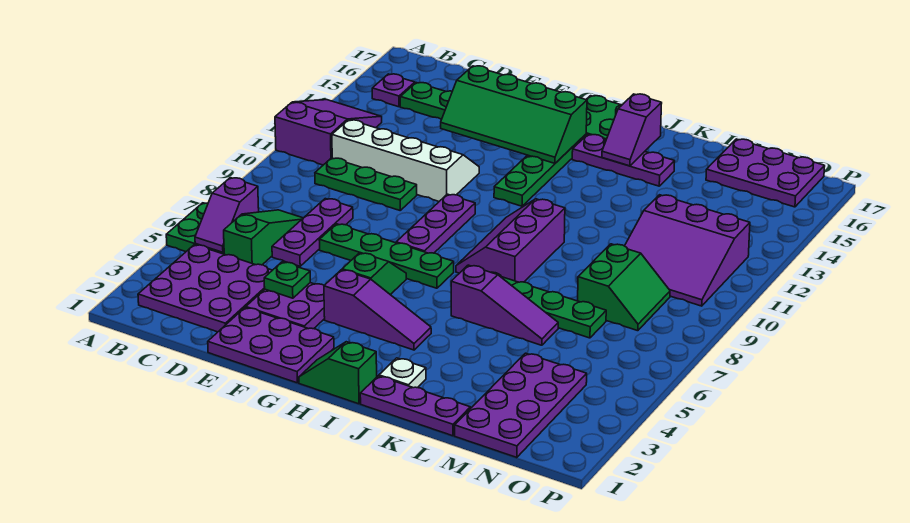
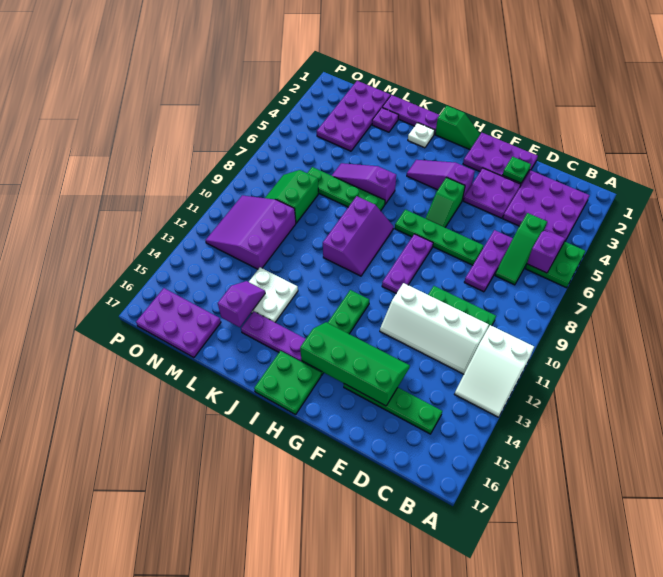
purple 2x3 slope [275,100,382,165] -> white 2x3 slope [455,325,534,417]
purple 1x1 plate [372,74,415,107] -> purple 1x1 plate moved to [372,108,399,132]
green 1x1 plate [264,262,310,298] -> green 1x1 plate moved to [503,157,531,183]
purple 1x2 slope [602,94,662,166] -> purple 1x2 slope moved to [218,281,265,327]
none -> white 2x2 plate [249,267,298,322]
purple 3x3 slope [625,195,750,306] -> purple 3x3 slope turned to [206,195,296,269]

